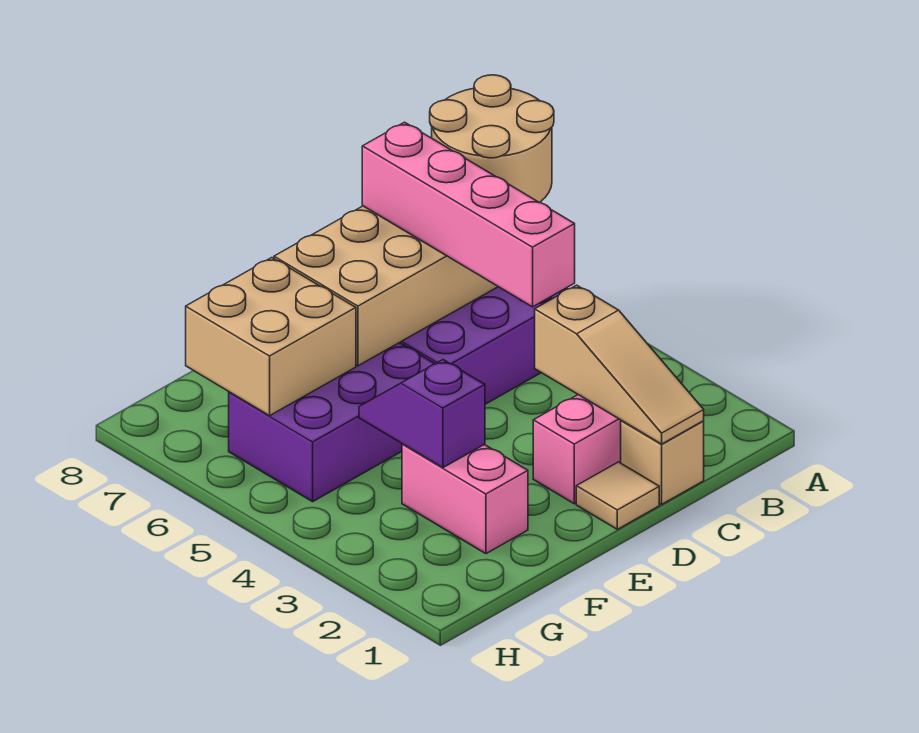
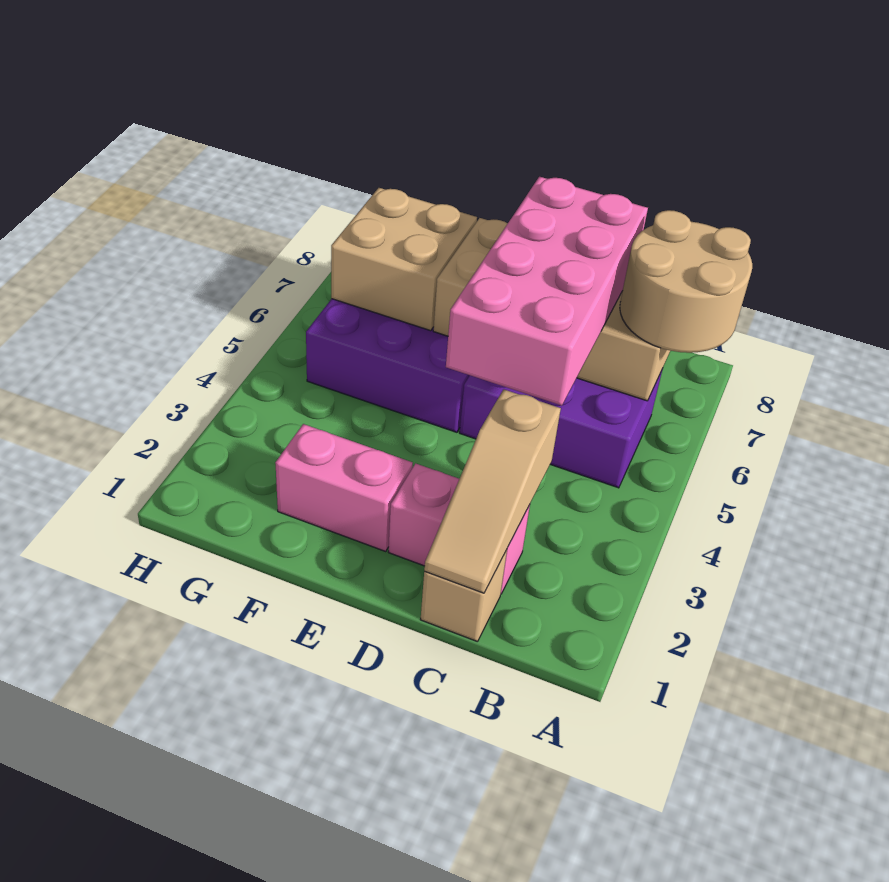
pink 1x4 brick [362,122,575,307] -> pink 2x4 brick [446,177,648,406]
tan 1x1 tile [576,462,659,529] -> none
pink 1x2 brick [402,444,528,554] -> pink 1x2 brick turned to [275,424,413,551]
purple 1x2 slope [359,360,485,468] -> none

